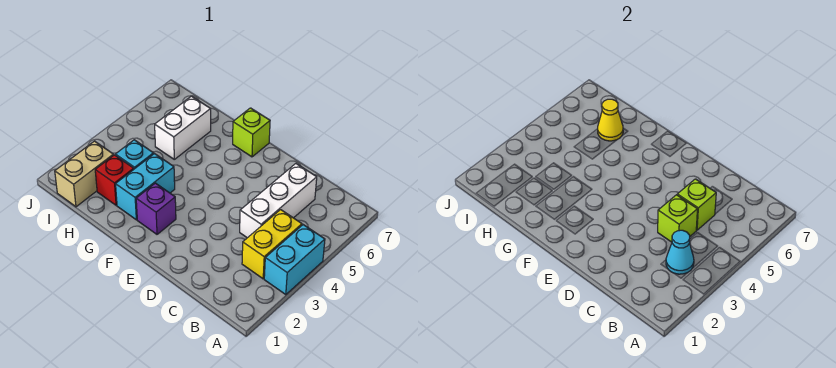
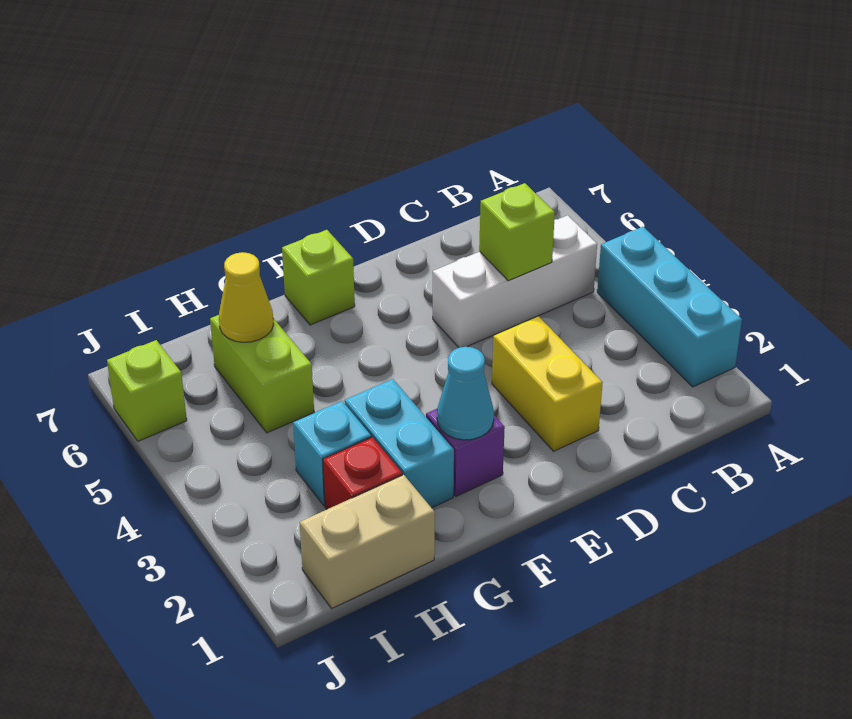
cyan 1x2 brick [264,225,325,295] -> cyan 1x3 brick [597,227,742,387]
yellow 1x2 brick [242,210,302,279] -> yellow 1x2 brick moved to [492,316,603,451]
cyan 1x1 cone [666,230,694,274] -> cyan 1x1 cone moved to [437,347,494,440]
white 1x3 brick [240,164,317,238] -> white 1x3 brick turned to [433,215,597,348]
lime 1x1 brick [658,195,697,242] -> lime 1x1 brick moved to [107,340,187,441]
white 1x2 brick [155,96,211,159] -> lime 1x2 brick [210,315,314,433]
tan 1x2 brick [55,141,113,207] -> tan 1x2 brick turned to [300,475,435,608]

